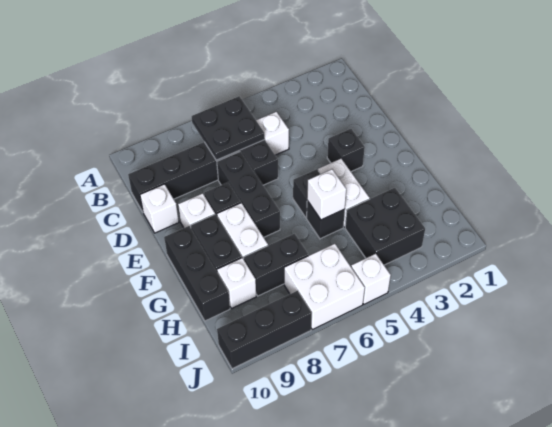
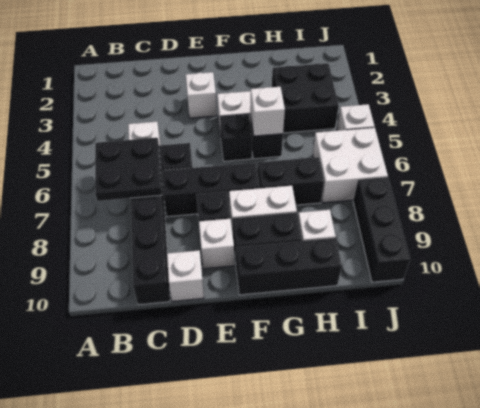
black 1x1 brick [327,129,365,172] -> white 1x1 brick [186,72,217,118]
black 1x2 brick [244,234,308,296] -> black 1x2 brick turned to [257,157,324,205]

